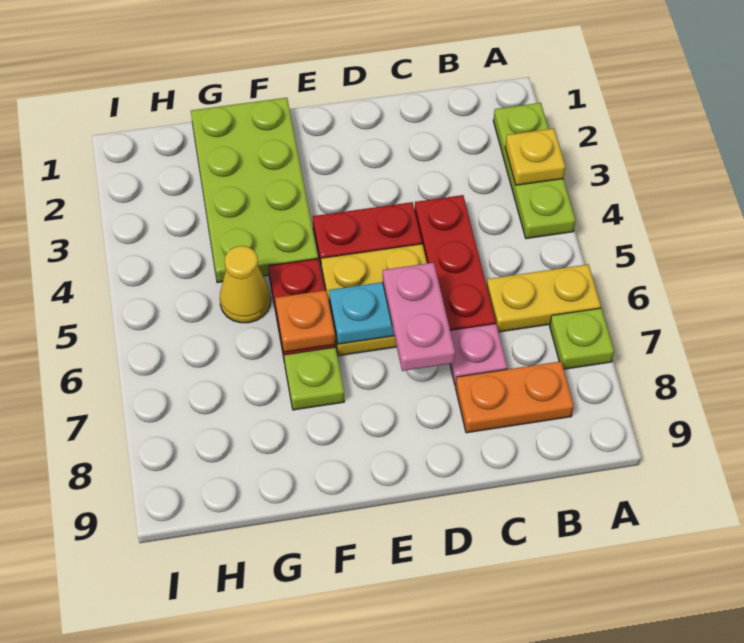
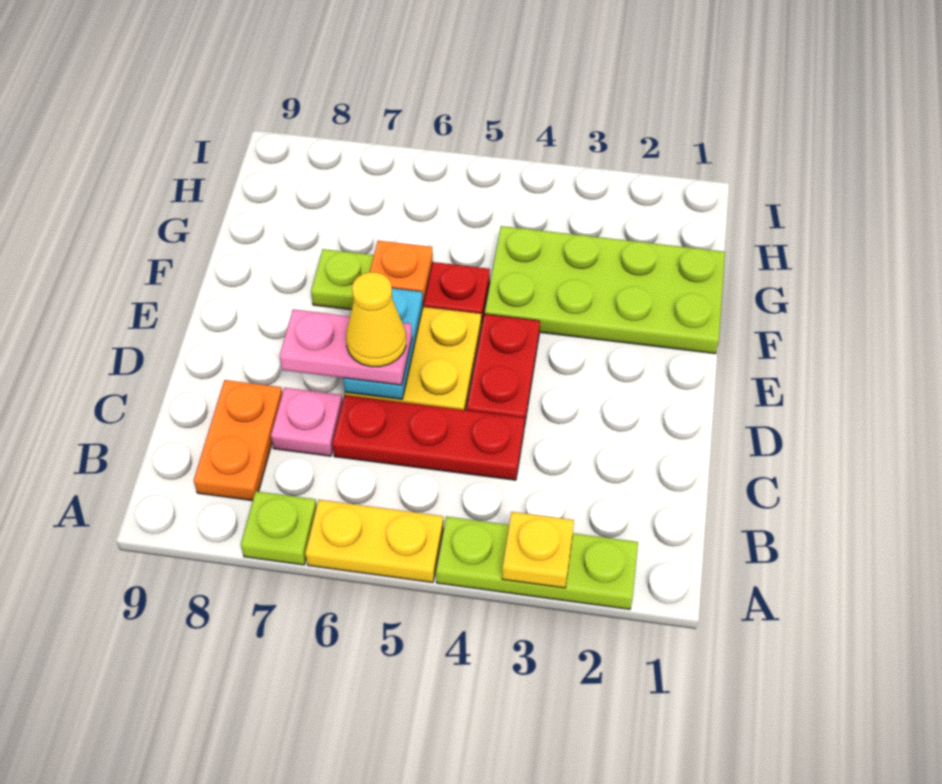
yellow 1x2 plate [487,264,601,332] -> yellow 1x2 plate turned to [305,500,443,583]
yellow 1x1 cone [220,246,271,323] -> yellow 1x1 cone moved to [346,272,406,367]

